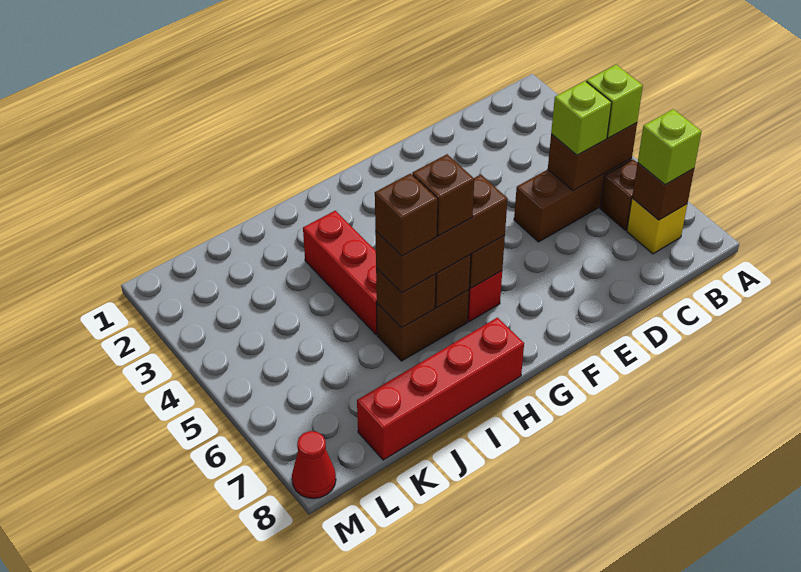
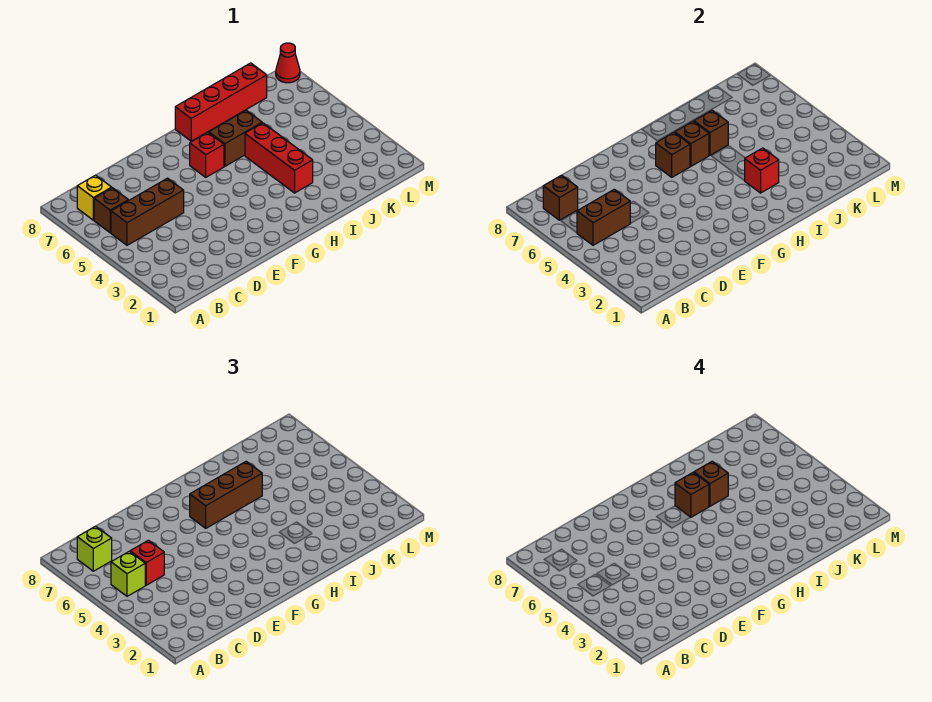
lime 1x1 brick [551,81,612,155] -> red 1x1 brick [130,540,164,585]
none -> red 1x1 brick [745,148,779,193]

